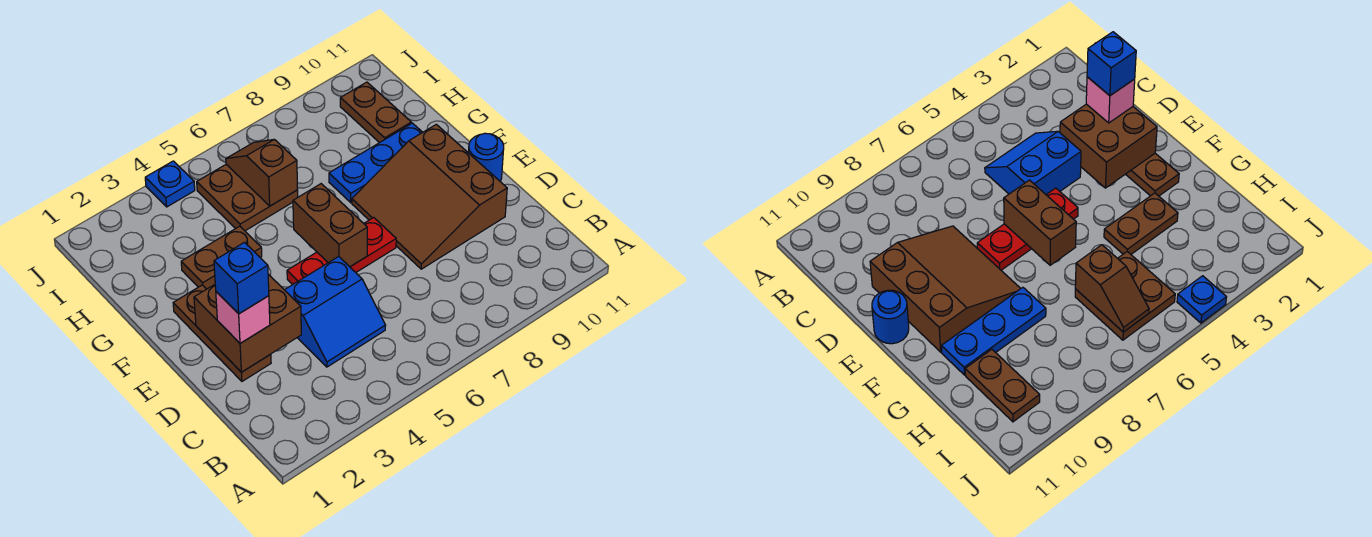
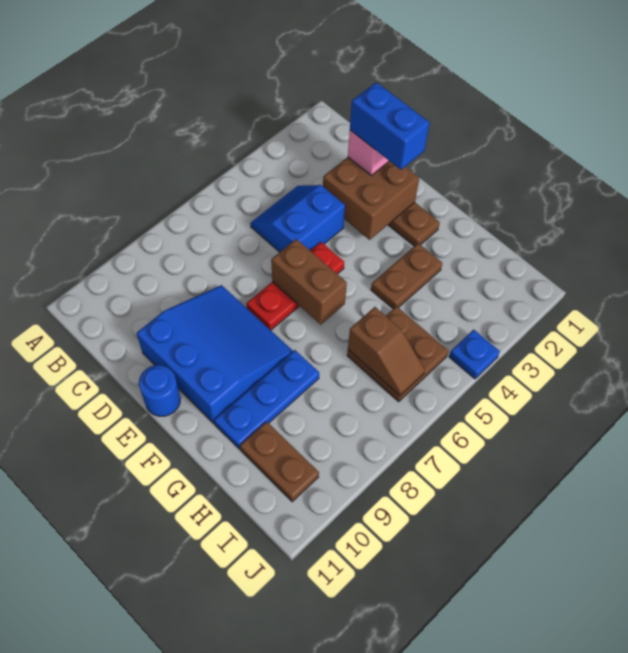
blue 1x1 brick [214,242,269,314] -> blue 1x2 brick [350,82,429,170]
brown 3x3 slope [352,124,507,269] -> blue 3x3 slope [136,285,293,424]

